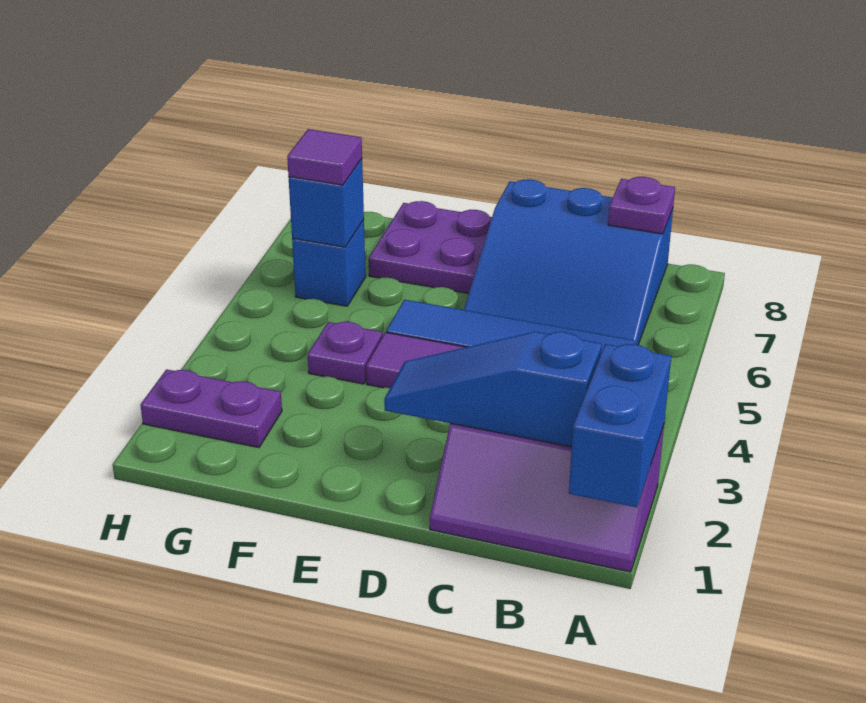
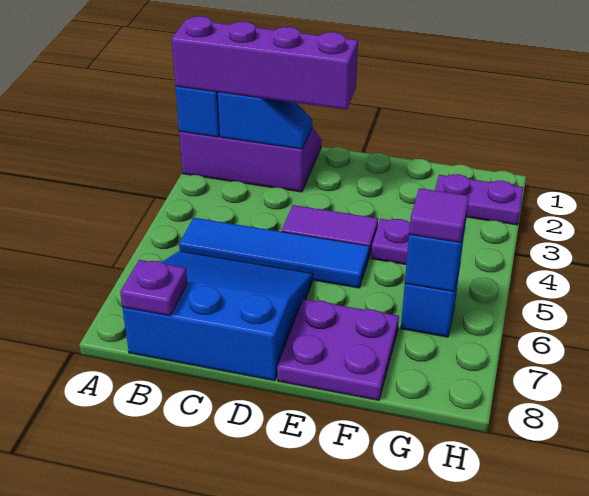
none -> purple 1x4 brick [172,16,358,109]
blue 1x3 slope [384,332,602,447] -> blue 1x2 slope [218,92,312,149]

